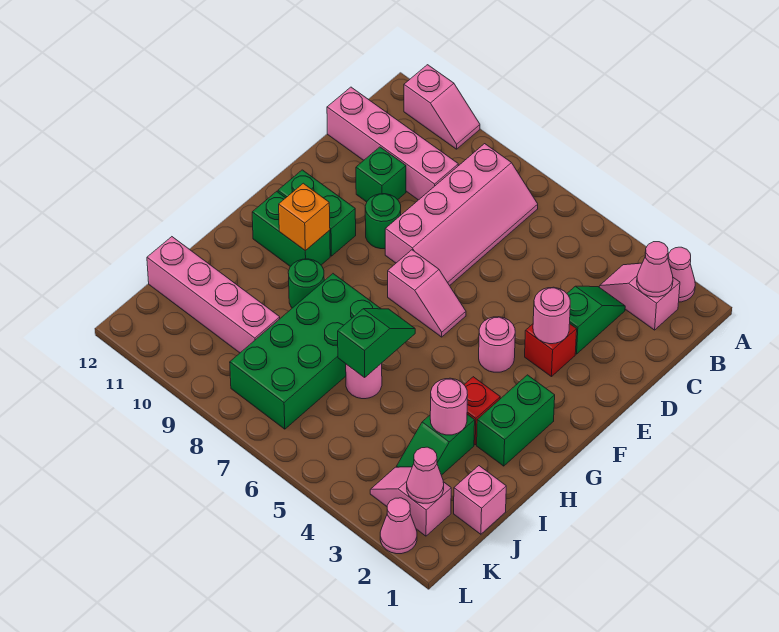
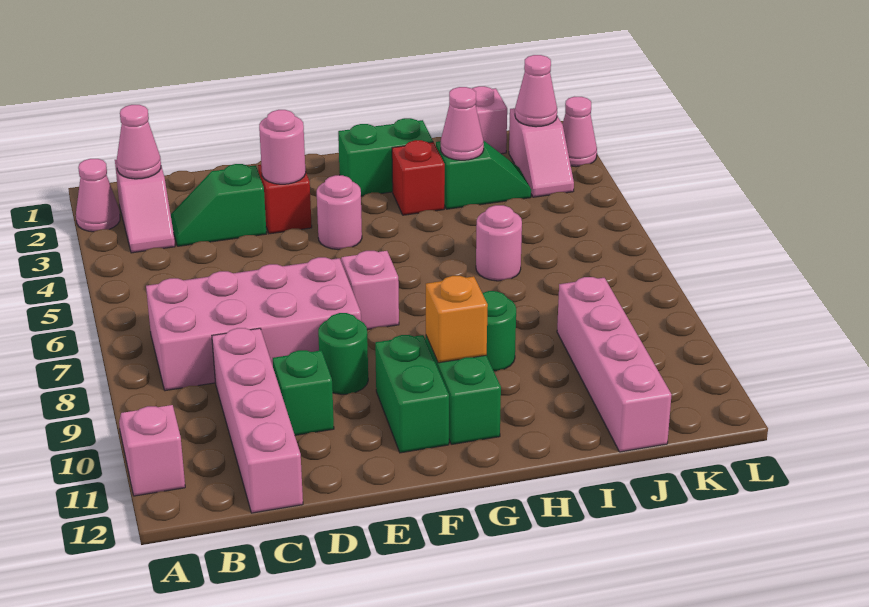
pink 2x4 slope [385,144,538,286] -> pink 2x4 brick [146,257,361,391]
green 1x2 slope [338,309,415,377] -> none
green 2x4 brick [230,274,381,429] -> none
pink 1x1 round brick [430,378,468,435] -> pink 1x1 cone [441,87,484,160]

